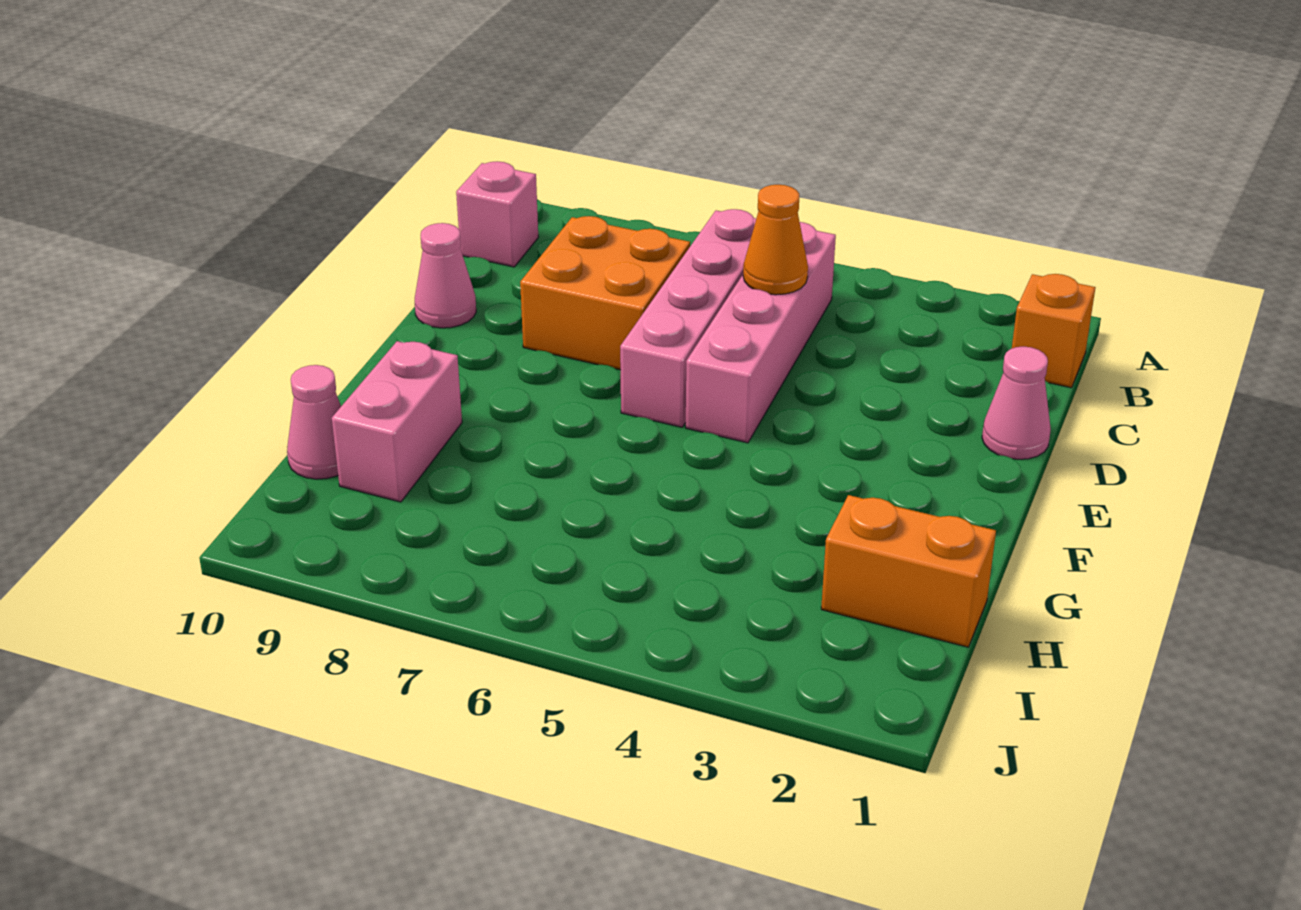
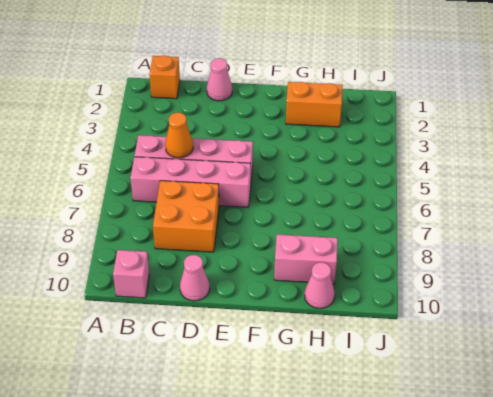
orange 1x2 brick [821,495,996,647] -> orange 1x2 brick turned to [286,82,343,127]

